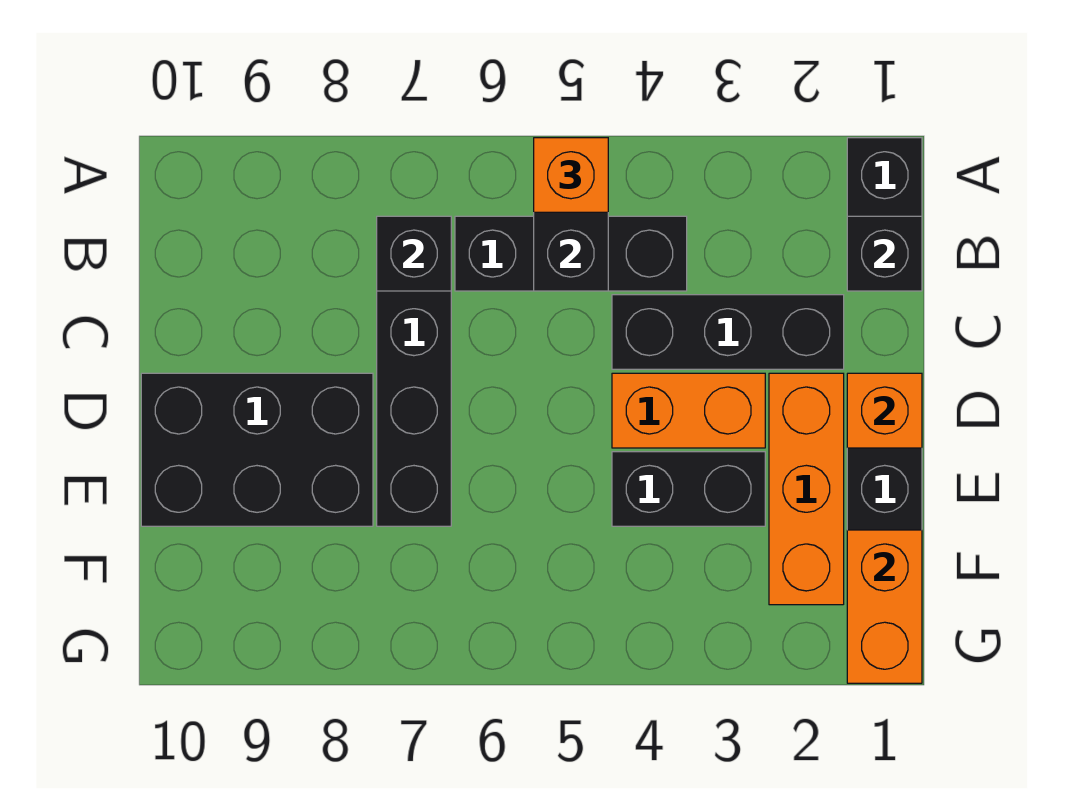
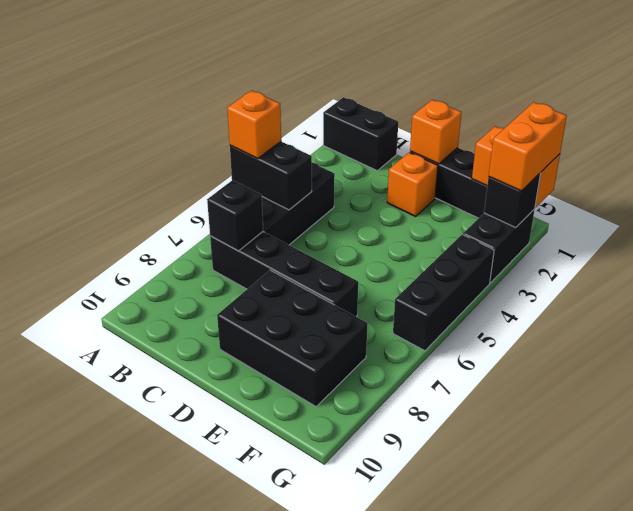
black 1x1 brick [847,216,922,291] -> black 1x1 brick moved to [484,173,541,228]
black 1x3 brick [612,295,844,369] -> black 1x3 brick moved to [393,235,494,351]
orange 1x3 brick [769,373,844,605] -> orange 1x1 brick [387,152,438,216]
orange 1x2 brick [612,373,765,448] -> orange 1x2 brick moved to [489,102,567,191]
black 2x3 brick [141,373,373,526] -> black 2x3 brick turned to [217,270,368,407]
black 1x2 brick [612,452,765,526] -> black 1x2 brick moved to [463,209,535,283]

